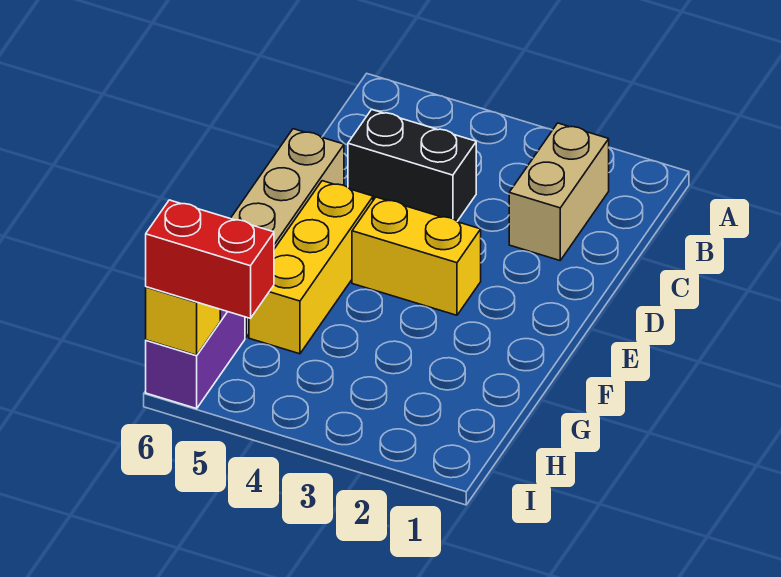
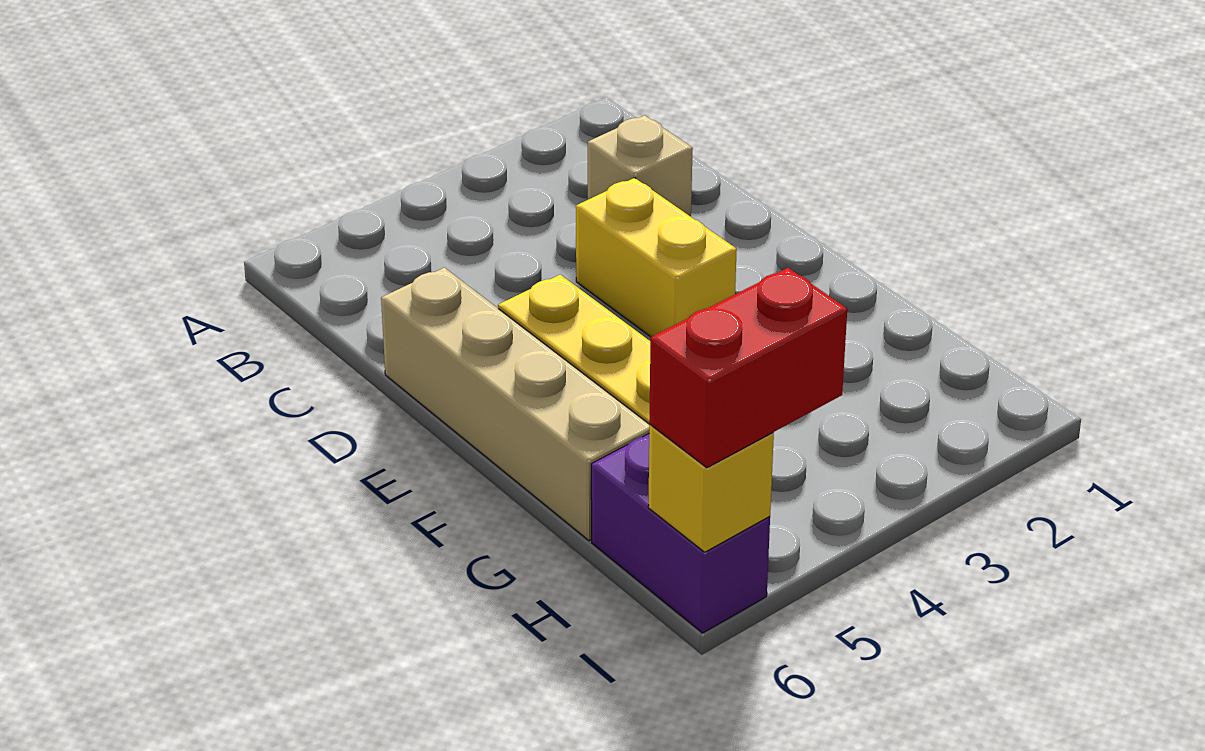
tan 1x2 brick [509,123,609,260] -> tan 1x1 brick [588,115,693,217]
black 1x2 brick [348,110,476,221] -> none
yellow 1x2 brick [352,197,481,315] -> yellow 1x2 brick turned to [576,178,737,337]

